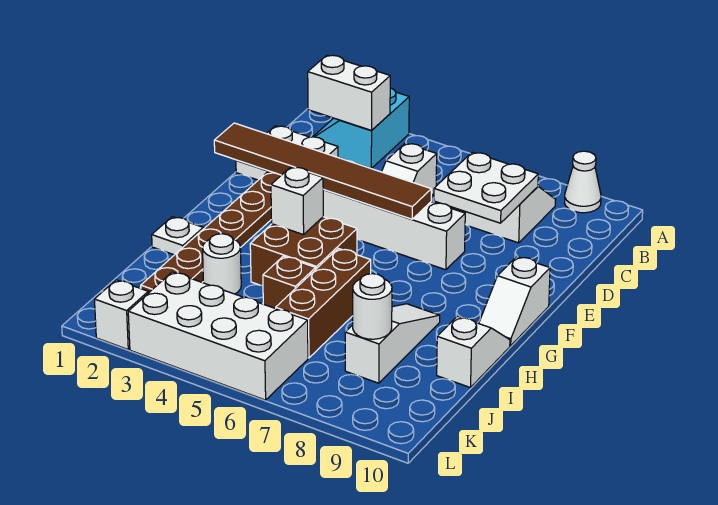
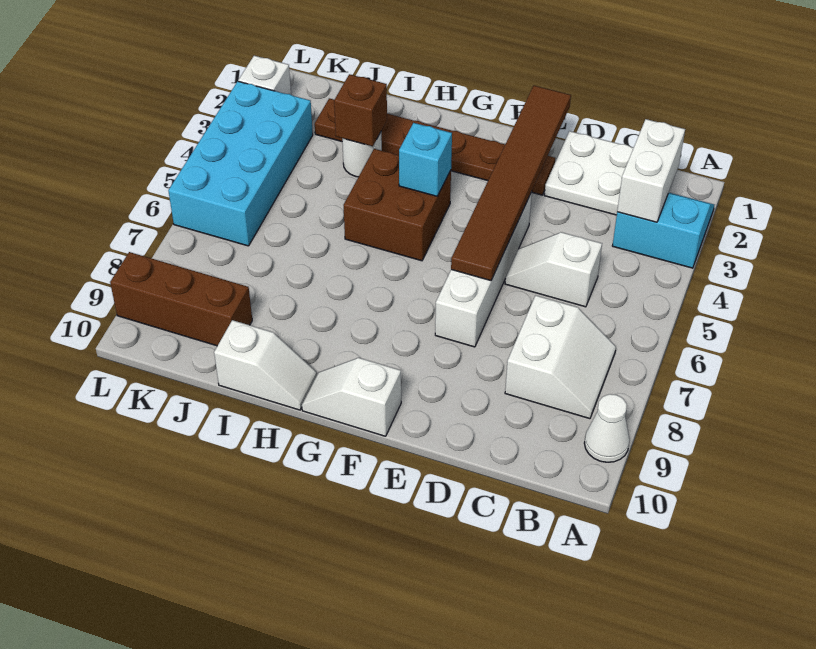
white 2x2 plate [434,152,538,223] -> none
white 1x1 brick [271,167,323,235] -> cyan 1x1 brick [399,123,452,196]
white 1x1 plate [152,217,203,255] -> none
brown 1x3 brick [276,248,371,358] -> brown 1x3 brick moved to [110,252,252,346]
white 1x3 slope [345,304,440,383] -> none
brown 1x1 brick [263,256,316,309] -> brown 1x1 brick moved to [334,74,387,146]
white 1x1 round brick [353,274,392,339] -> none
white 2x4 brick [128,272,308,400] -> cyan 2x4 brick [168,81,313,246]

